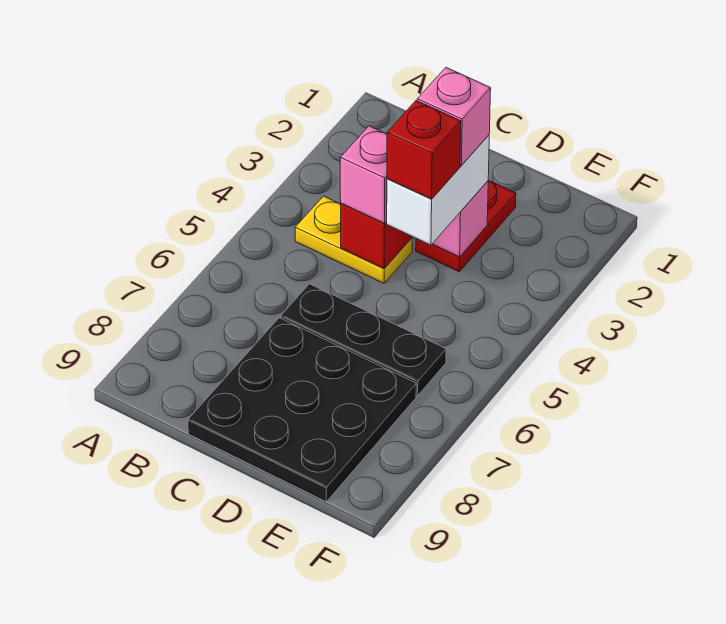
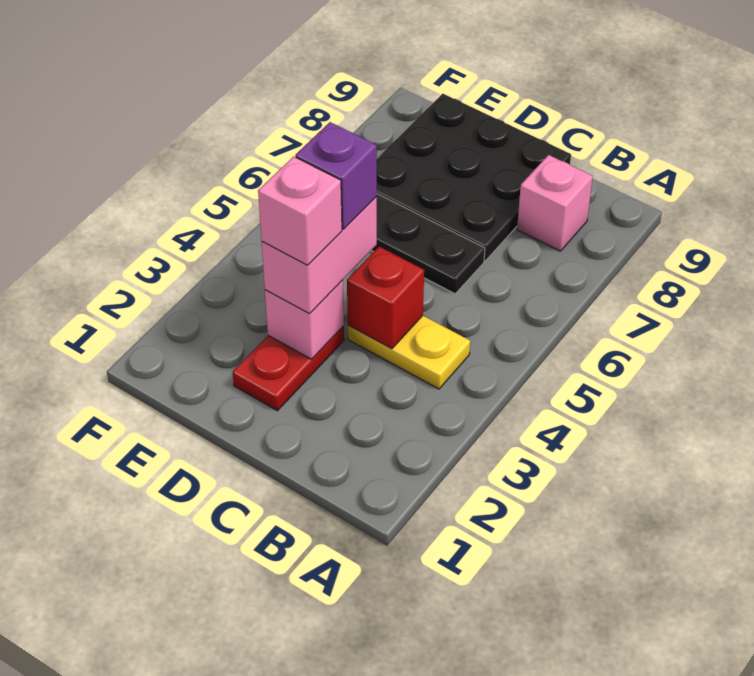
pink 1x1 brick [340,126,387,223] -> pink 1x1 brick moved to [517,155,593,251]
white 1x2 brick [386,135,489,245] -> pink 1x2 brick [262,197,377,314]
red 1x1 brick [387,101,461,199] -> purple 1x1 brick [295,122,377,229]

